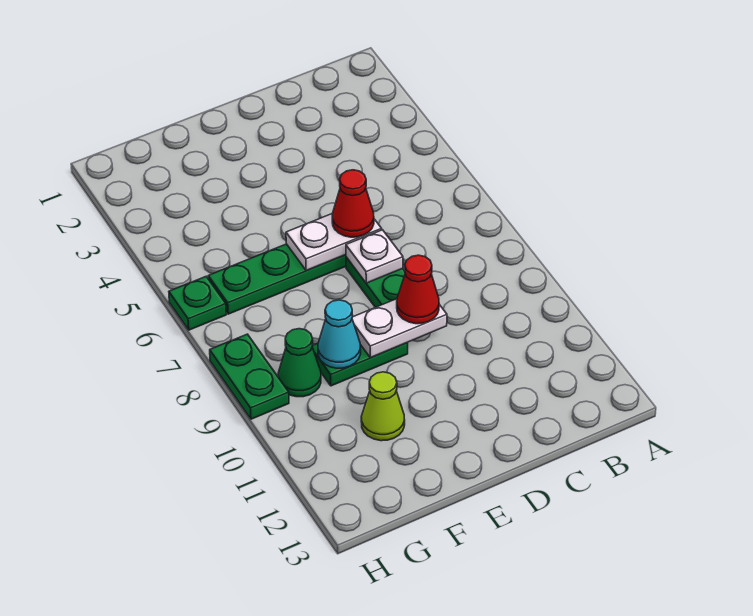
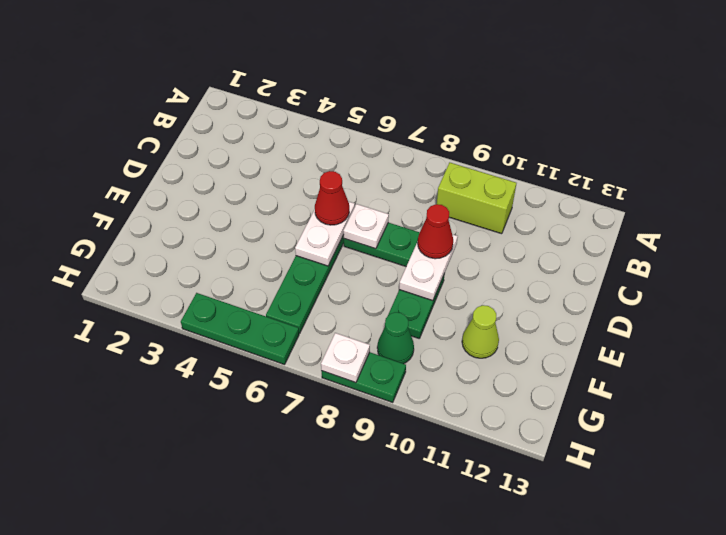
none -> lime 1x2 brick [437,163,516,234]
cyan 1x1 cone [318,300,361,368] -> none
green 1x1 plate [169,277,226,330] -> green 1x3 plate [181,293,299,365]
none -> white 1x1 plate [321,333,370,383]

